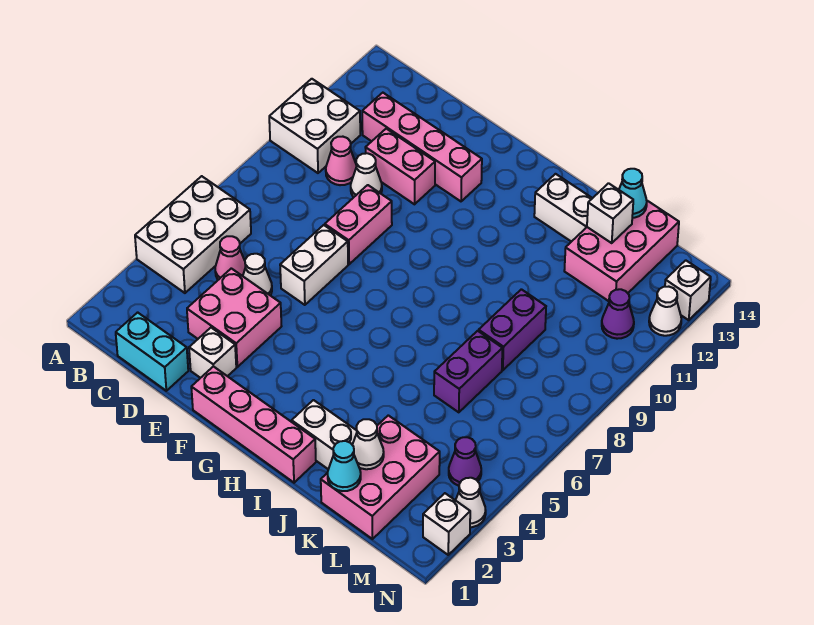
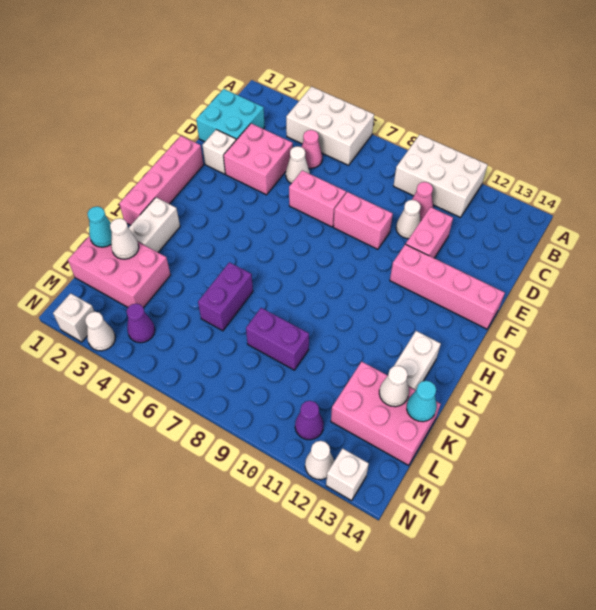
white 2x2 brick [269,79,360,173] -> white 2x3 brick [394,135,488,218]
cyan 1x2 brick [116,312,188,391] -> cyan 2x2 brick [196,89,265,142]
pink 1x4 brick [362,93,482,201] -> pink 1x4 brick turned to [390,244,505,329]
white 1x2 brick [280,225,348,305] -> pink 1x2 brick [289,170,346,227]
purple 1x2 brick [434,331,502,412] -> purple 1x2 brick turned to [198,262,253,331]
white 1x1 brick [587,183,633,243] -> white 1x1 cone [379,366,409,407]

